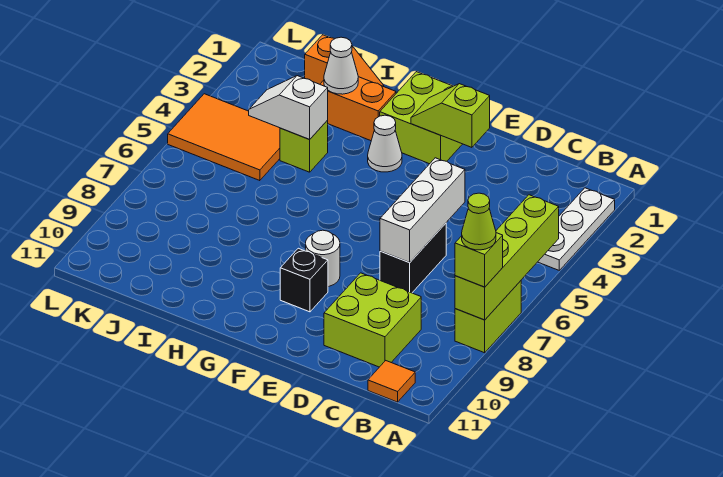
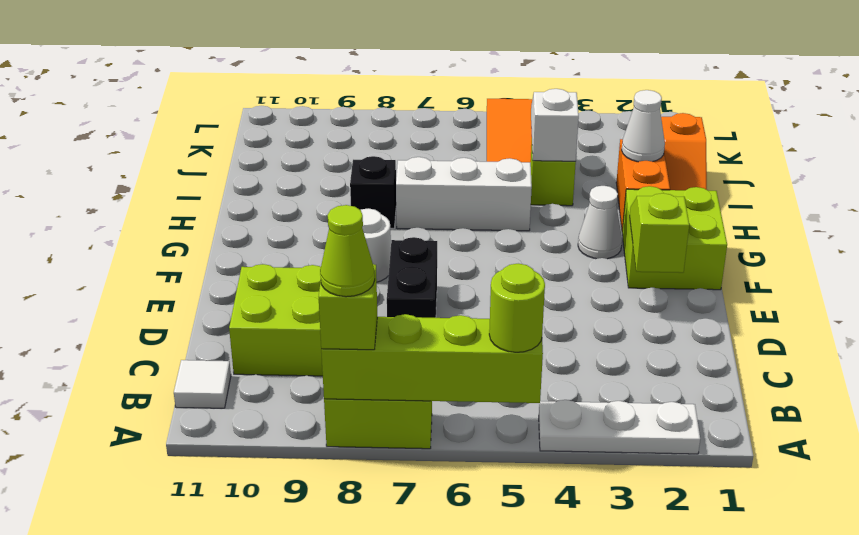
none -> lime 1x1 round brick [489,264,545,352]
orange 1x1 tile [368,361,415,402] -> white 1x1 tile [174,360,231,408]
white 1x3 brick [380,158,465,263] -> white 1x3 brick moved to [396,157,532,231]
black 1x2 brick [380,223,446,293] -> black 1x2 brick turned to [387,237,437,318]
black 1x1 brick [280,248,328,312] -> black 1x1 brick moved to [350,156,396,229]

